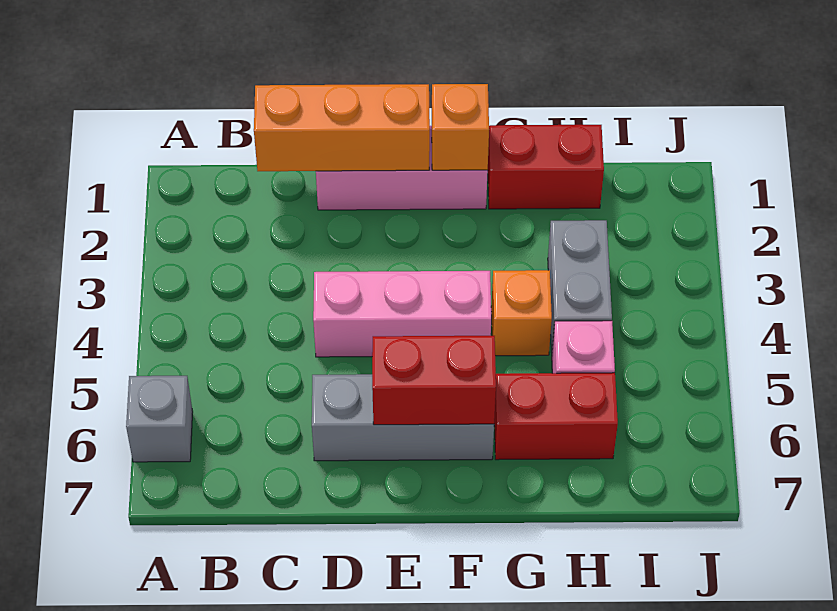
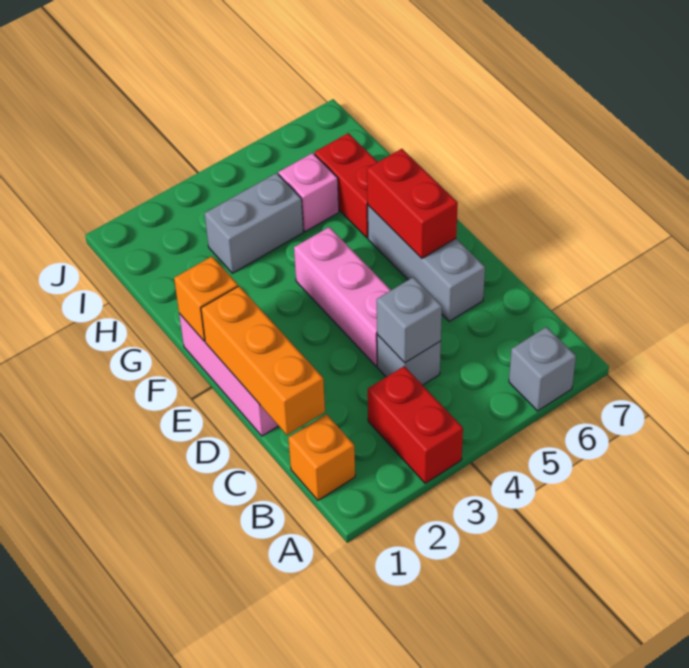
none -> grey 1x1 brick [377,335,441,385]
none -> grey 1x1 brick [377,277,442,363]
red 1x2 brick [488,125,604,209] -> red 1x2 brick moved to [368,366,463,483]
orange 1x1 brick [491,270,552,356] -> orange 1x1 brick moved to [289,414,355,500]

